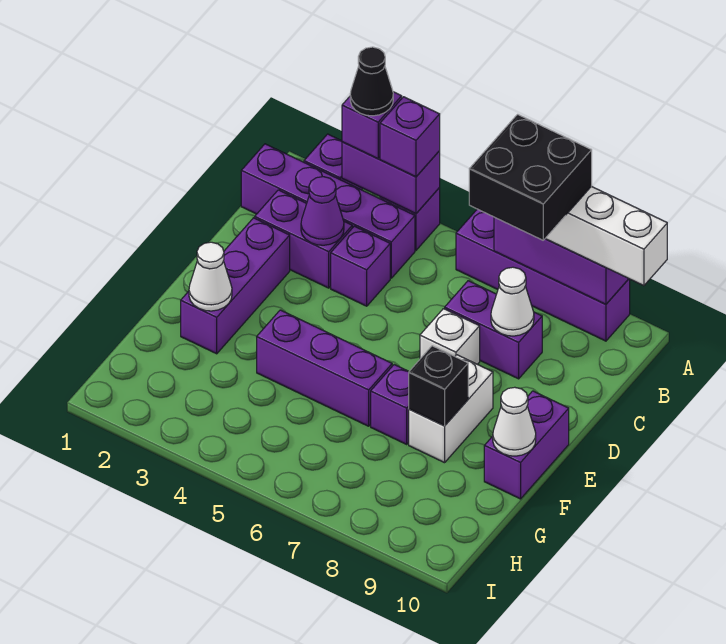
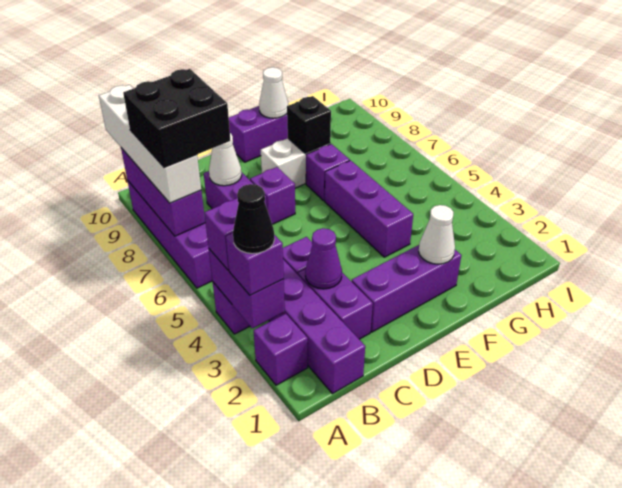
white 1x1 brick [420,309,480,364] -> purple 1x1 brick [250,167,295,224]

